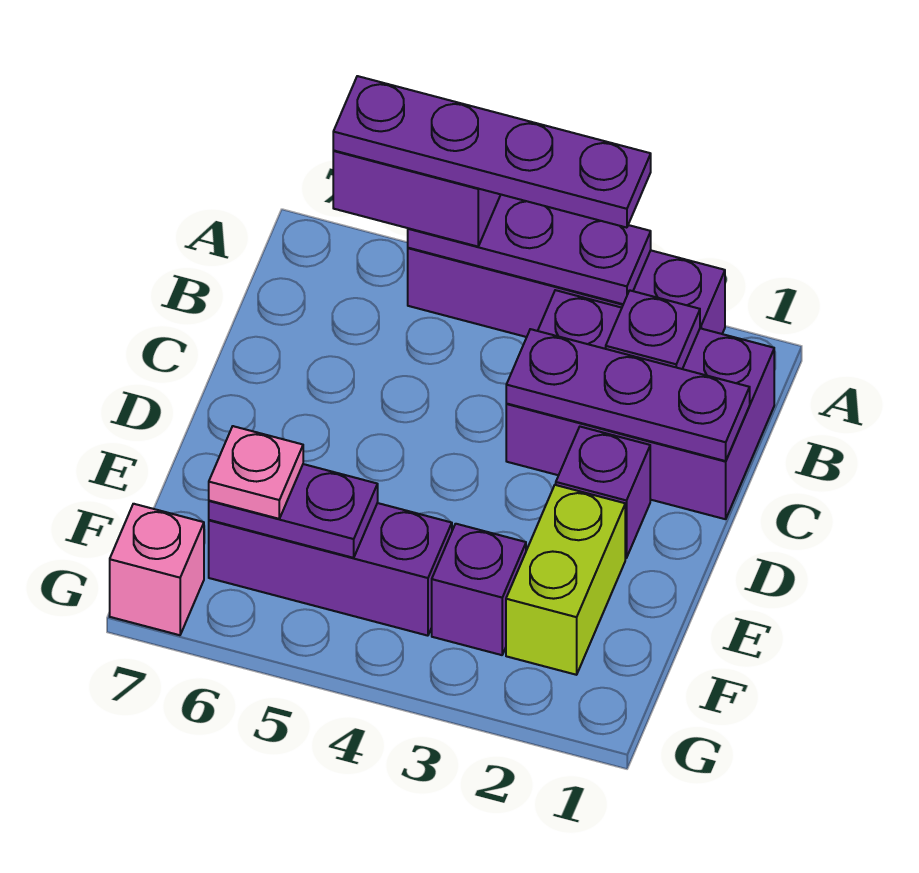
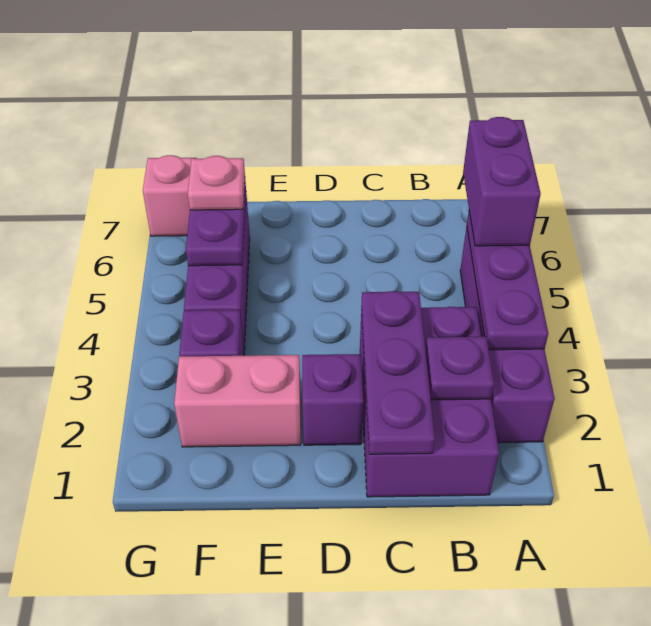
purple 1x4 plate [333,76,651,228] -> none
lime 1x2 brick [506,485,625,675] -> pink 1x2 brick [174,355,301,447]

